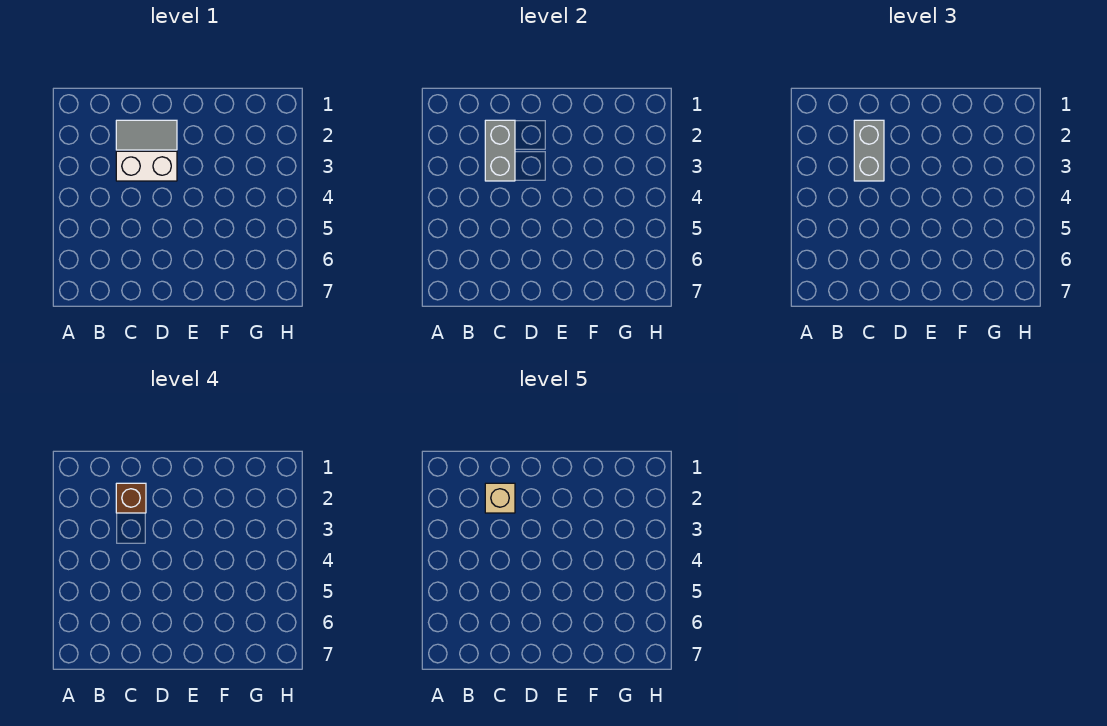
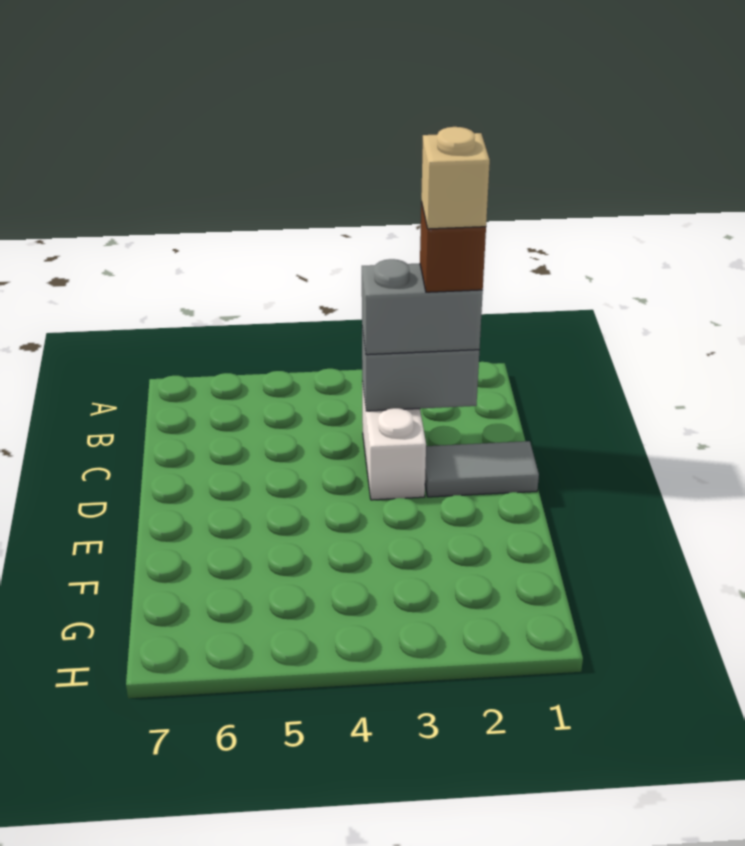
grey 1x2 tile [116,120,177,150] -> grey 1x2 tile turned to [425,441,539,497]

